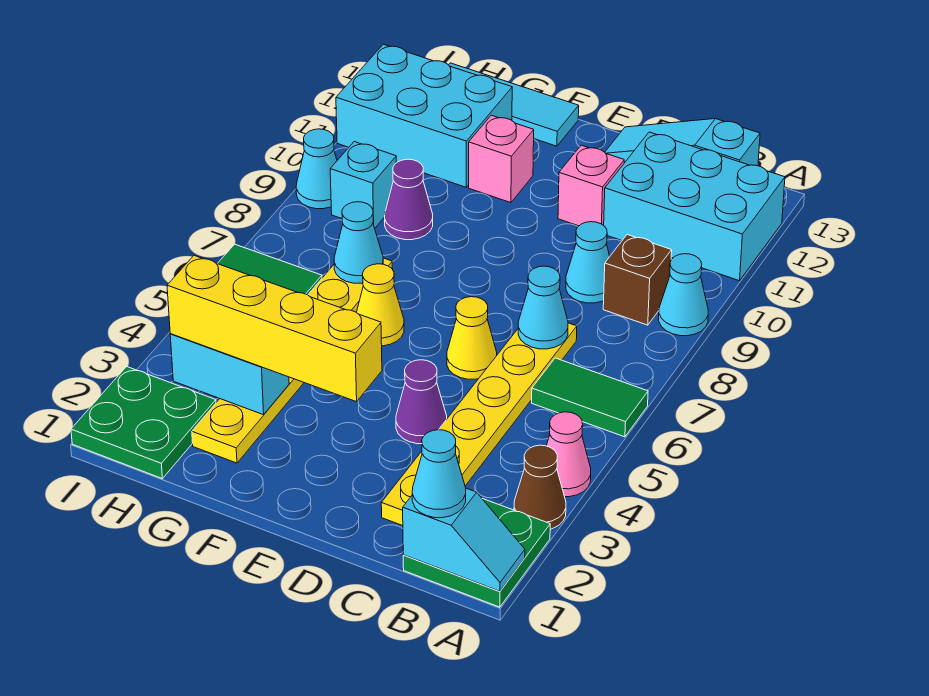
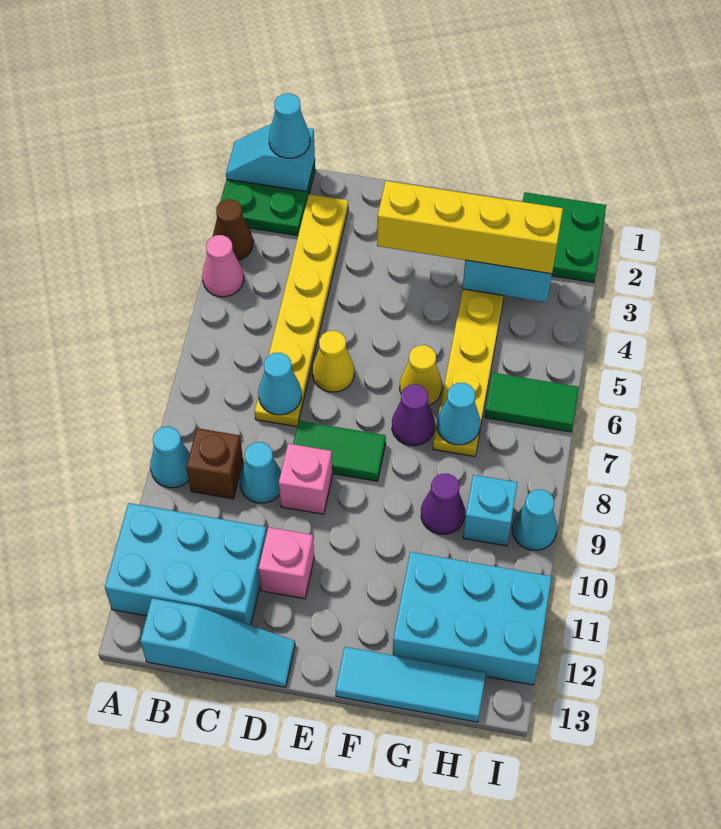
green 1x2 tile [532,358,648,437] -> green 1x2 tile moved to [293,421,386,481]
purple 1x1 cone [396,360,447,444] -> purple 1x1 cone moved to [392,384,435,446]
pink 1x1 brick [469,115,534,203] -> pink 1x1 brick moved to [279,444,332,514]

